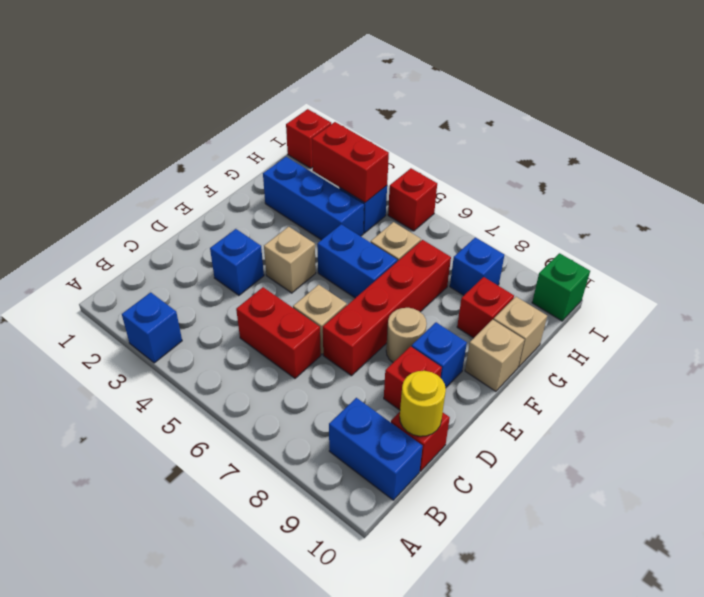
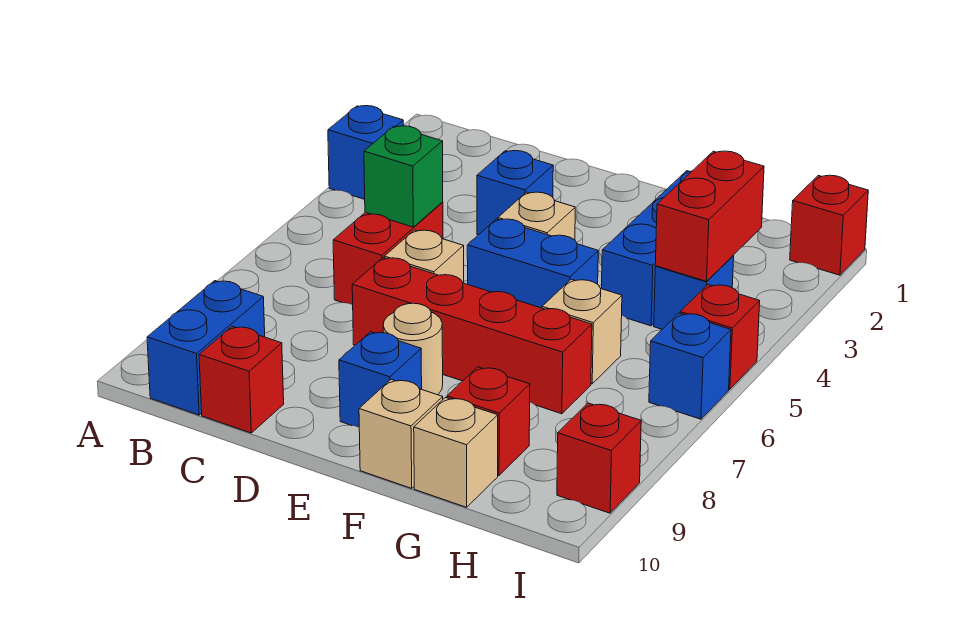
yellow 1x1 round brick [400,371,446,436] -> none
red 1x1 brick [384,346,442,410] -> red 1x1 brick moved to [557,403,641,513]
blue 1x2 brick [317,224,397,298] -> blue 1x2 brick turned to [467,219,598,308]
blue 1x1 brick [450,237,504,295] -> blue 1x1 brick moved to [649,313,731,419]
green 1x1 brick [532,253,590,321] -> green 1x1 brick moved to [364,126,443,227]

